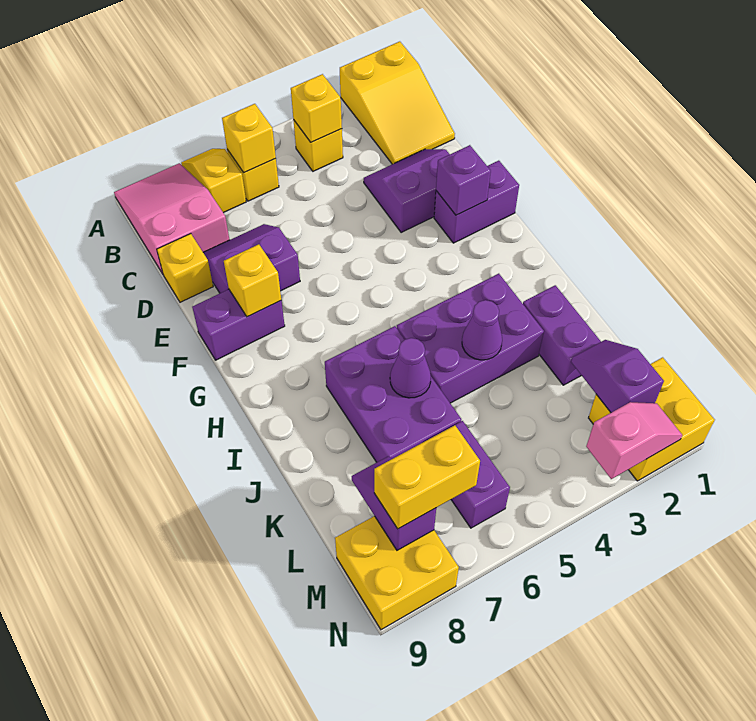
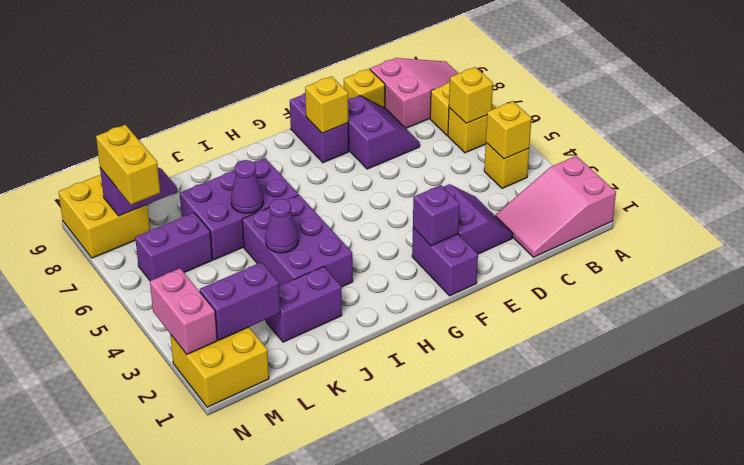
yellow 2x3 slope [340,42,455,164] -> pink 2x3 slope [495,156,616,257]
purple 1x2 slope [571,340,664,413] -> purple 1x2 brick [200,262,280,340]
pink 1x2 slope [586,402,682,479] -> pink 1x2 brick [150,268,217,354]

